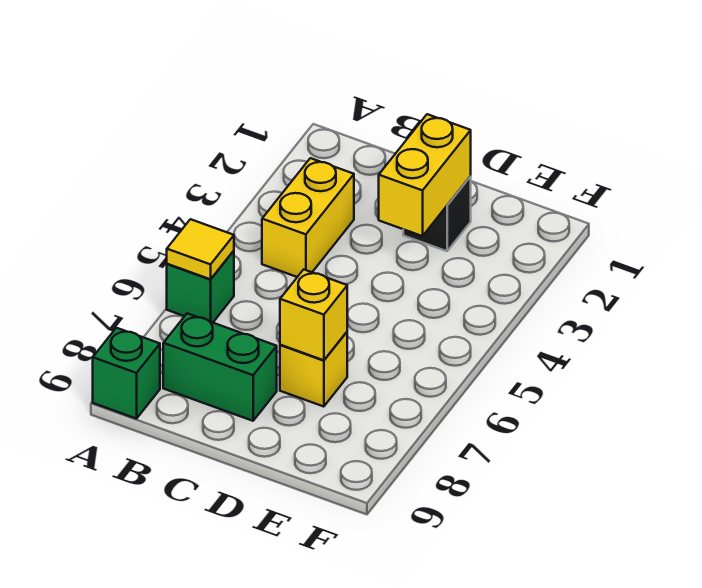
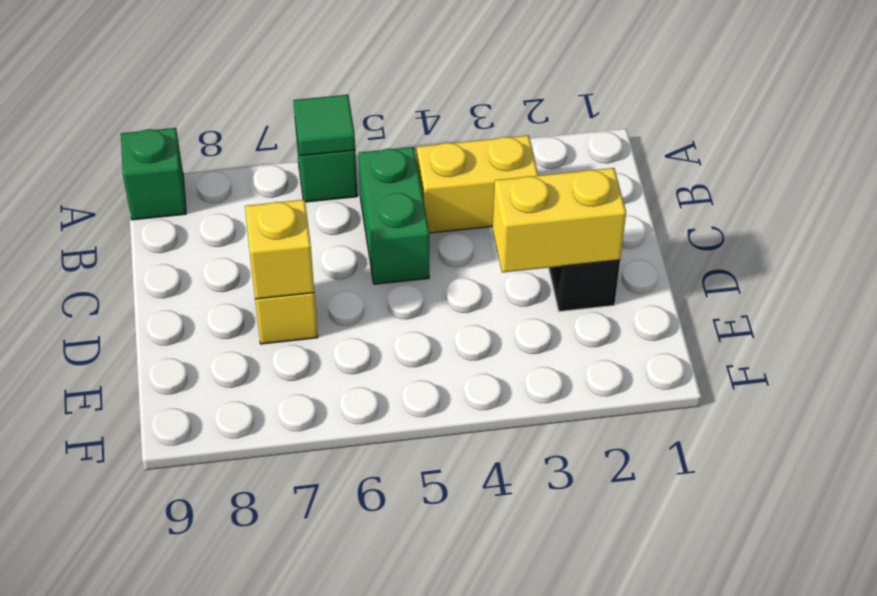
yellow 1x1 tile [167,219,234,279] -> green 1x1 tile [293,95,355,156]
green 1x2 brick [163,313,277,421] -> green 1x2 brick moved to [359,147,429,284]

